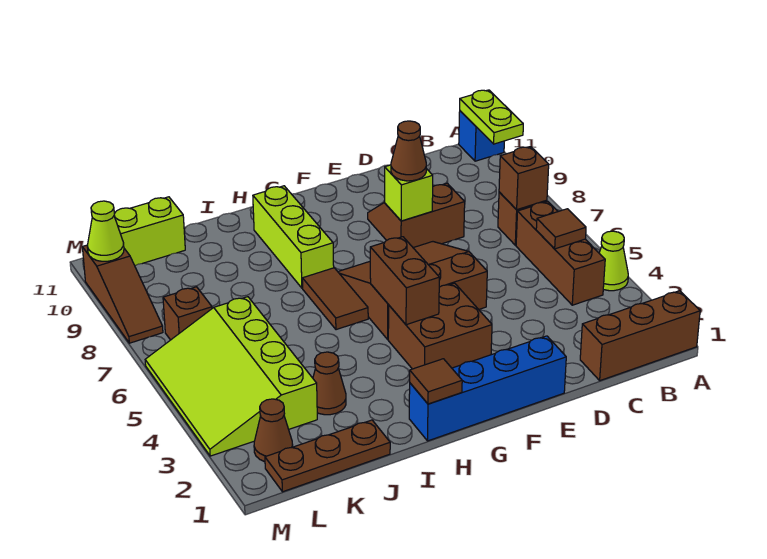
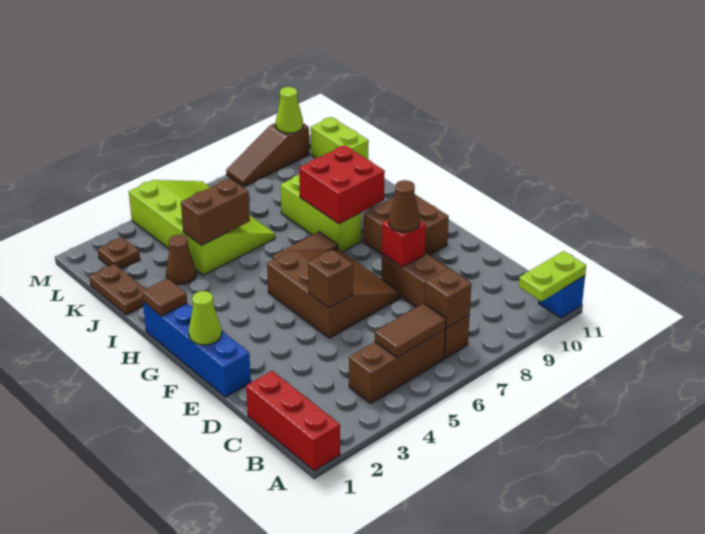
brown 1x3 brick [580,291,700,381] -> red 1x3 brick [246,371,340,471]
lime 1x1 cone [599,231,628,291] -> lime 1x1 cone moved to [189,291,222,345]
brown 1x1 tile [536,209,586,249] -> brown 1x2 tile [375,303,446,357]
lime 1x1 brick [385,165,433,221] -> red 1x1 brick [382,219,426,267]
brown 2x2 brick [388,283,492,369] -> brown 2x2 brick moved to [363,195,449,255]
brown 1x2 brick [370,237,439,325] -> brown 1x2 brick moved to [181,178,250,245]
lime 1x3 brick [253,186,334,288] -> lime 1x3 brick turned to [281,175,361,252]
none -> red 2x2 brick [299,145,385,224]
brown 1x3 plate [265,420,390,492] -> brown 1x2 plate [89,264,145,315]
lime 3x4 slope [145,297,317,456] -> lime 3x4 slope turned to [129,180,275,275]
brown 1x1 cone [254,399,293,462] -> brown 1x1 plate [98,237,140,269]
brown 1x1 brick [163,287,212,340] -> brown 1x1 brick moved to [308,250,353,308]

